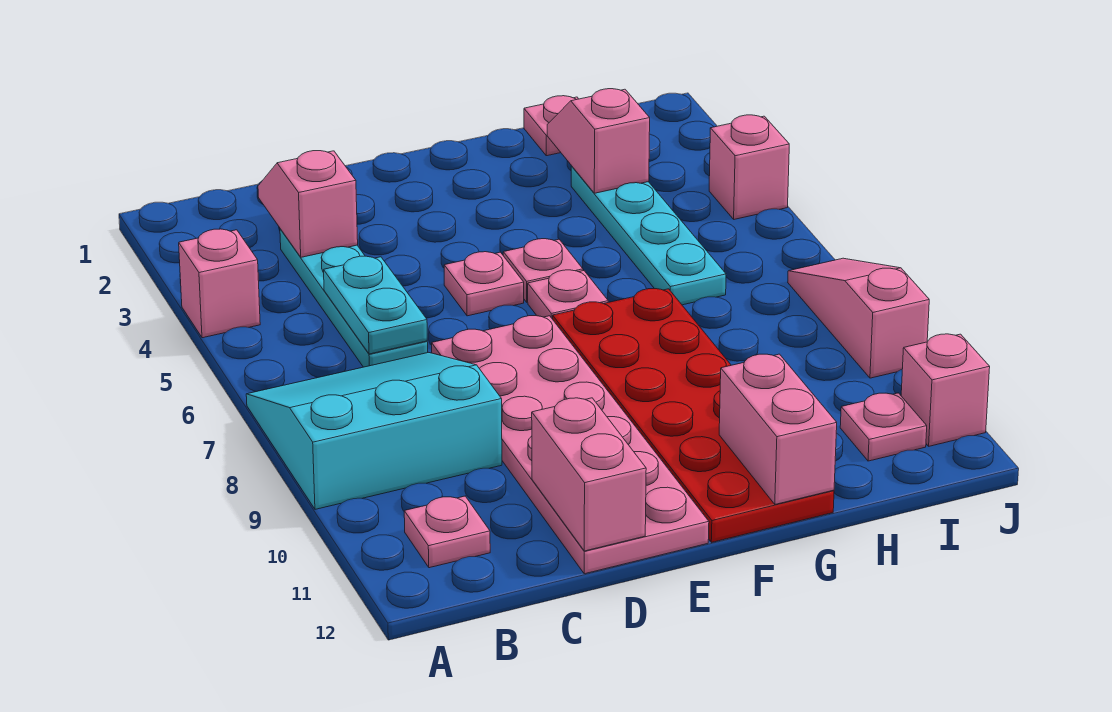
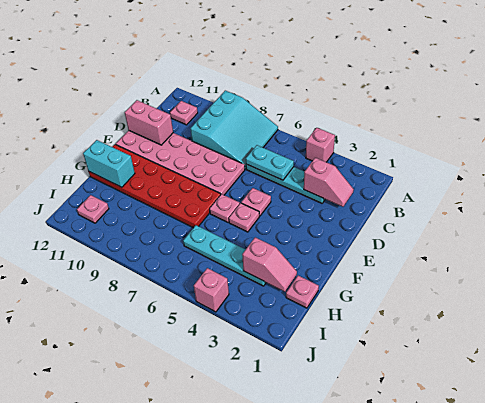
pink 1x2 brick [719,354,837,504] -> cyan 1x2 brick [83,140,135,187]
pink 1x3 slope [788,258,929,378] -> none
pink 1x1 brick [901,334,990,446] -> none

